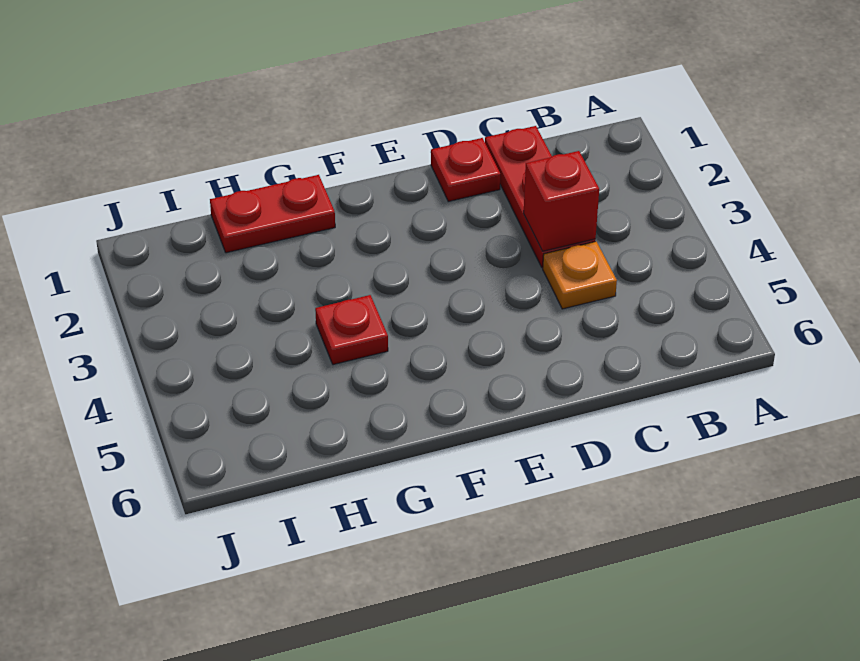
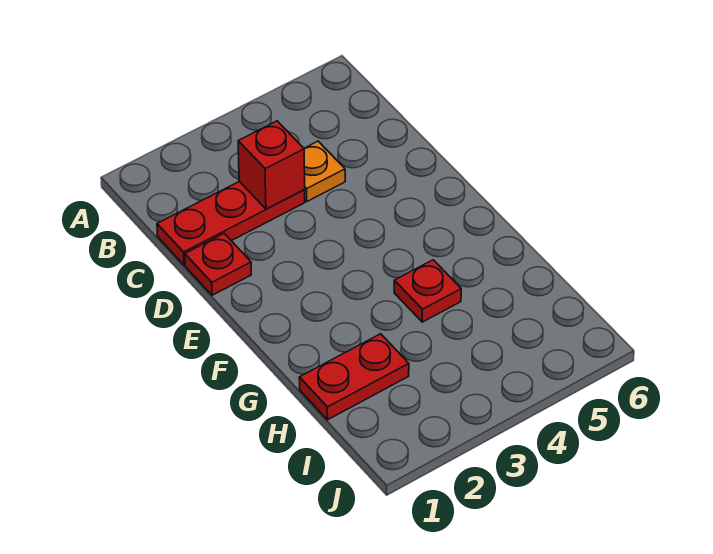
red 1x2 plate [210,175,335,253] -> red 1x2 plate turned to [299,334,409,420]

